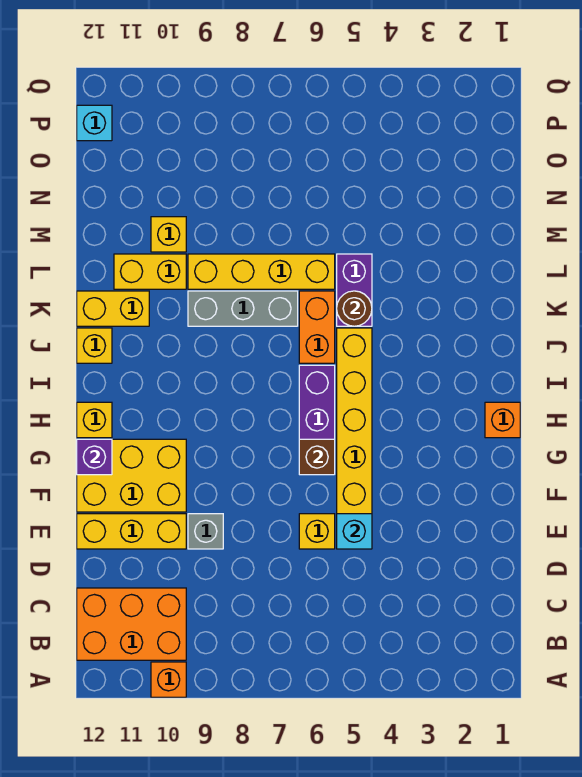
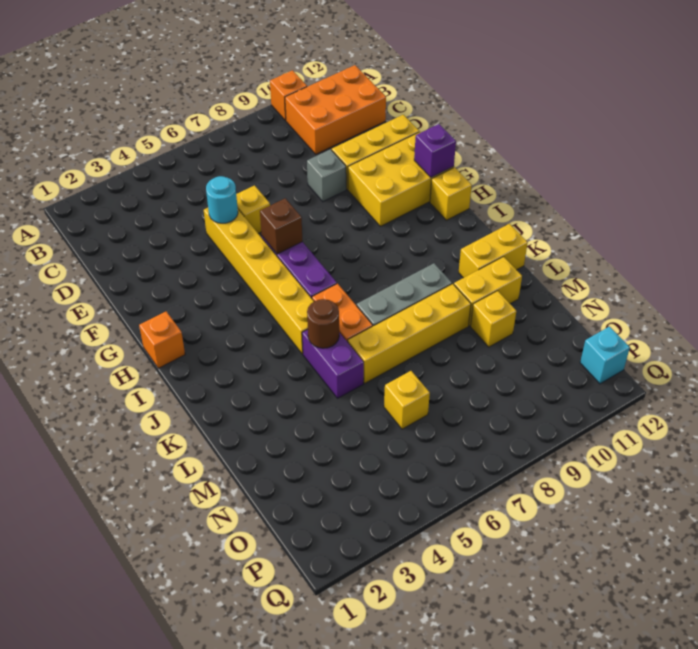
cyan 1x1 brick [337,514,372,549] -> cyan 1x1 round brick [206,176,238,223]
yellow 1x1 brick [77,328,112,363] -> yellow 1x1 brick moved to [384,371,430,429]

